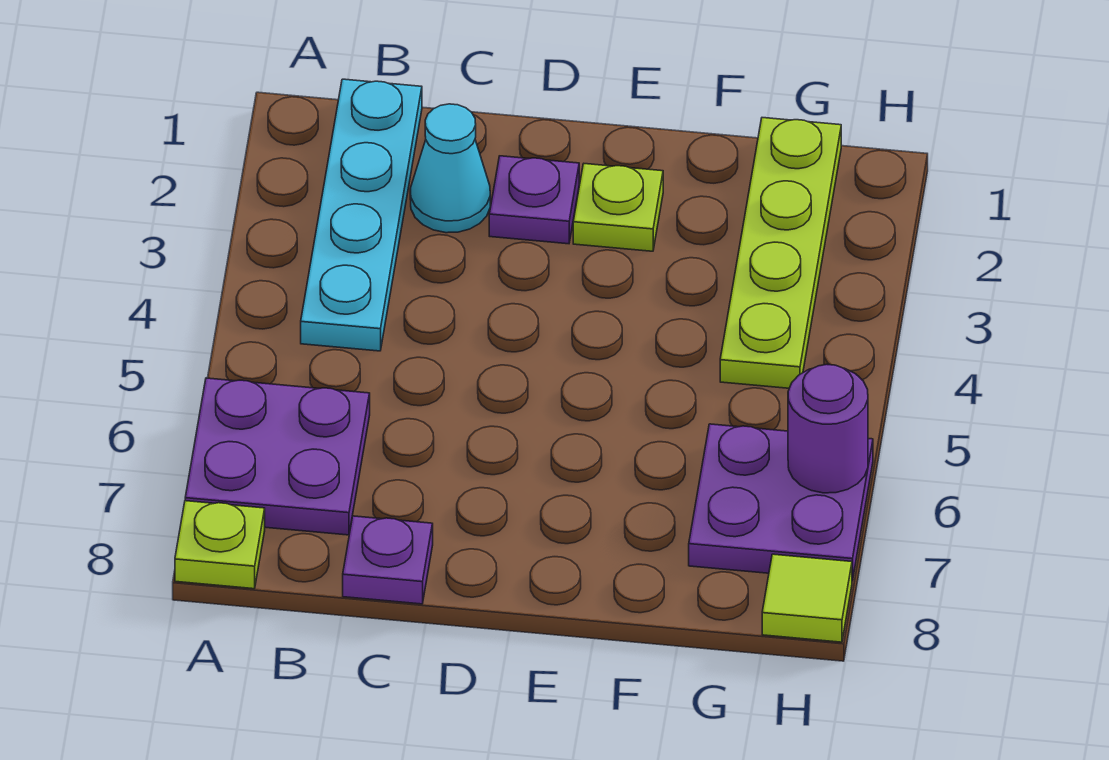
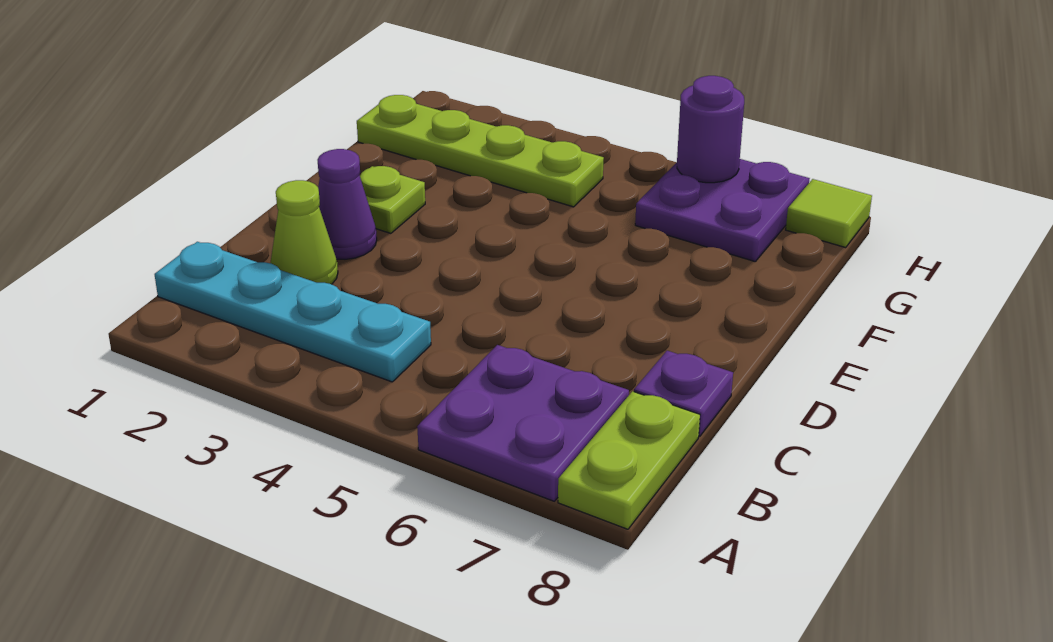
lime 1x1 plate [175,501,265,589] -> lime 1x2 plate [558,391,700,529]
cyan 1x1 cone [410,104,490,233] -> lime 1x1 cone [271,180,338,284]
purple 1x1 plate [489,156,579,244] -> purple 1x1 cone [318,149,377,259]

